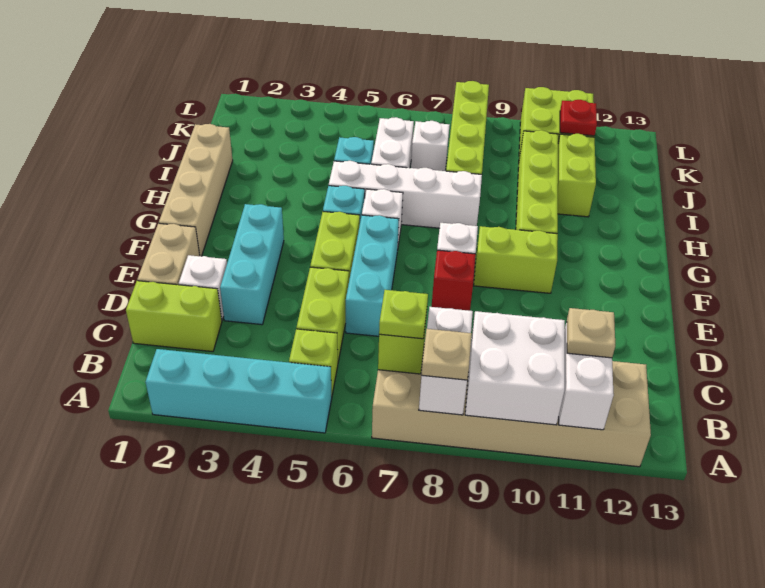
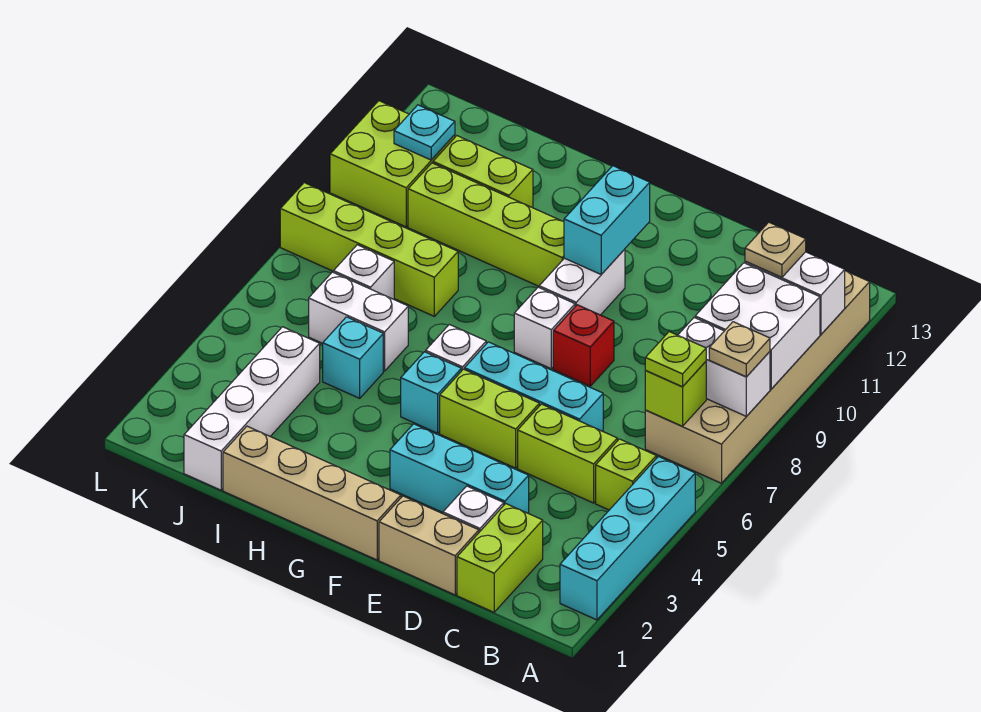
lime 1x2 brick [474,226,558,293] -> white 1x2 brick [539,249,625,315]
none -> cyan 1x2 brick [564,166,650,274]
white 1x4 brick [329,161,482,228] -> white 1x4 brick moved to [184,327,320,490]
red 1x1 plate [560,100,597,136] -> cyan 1x1 plate [394,105,455,160]

